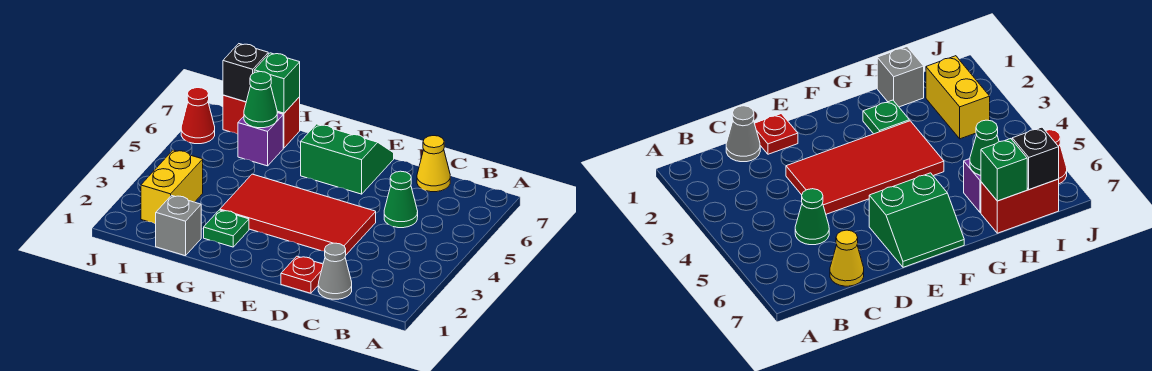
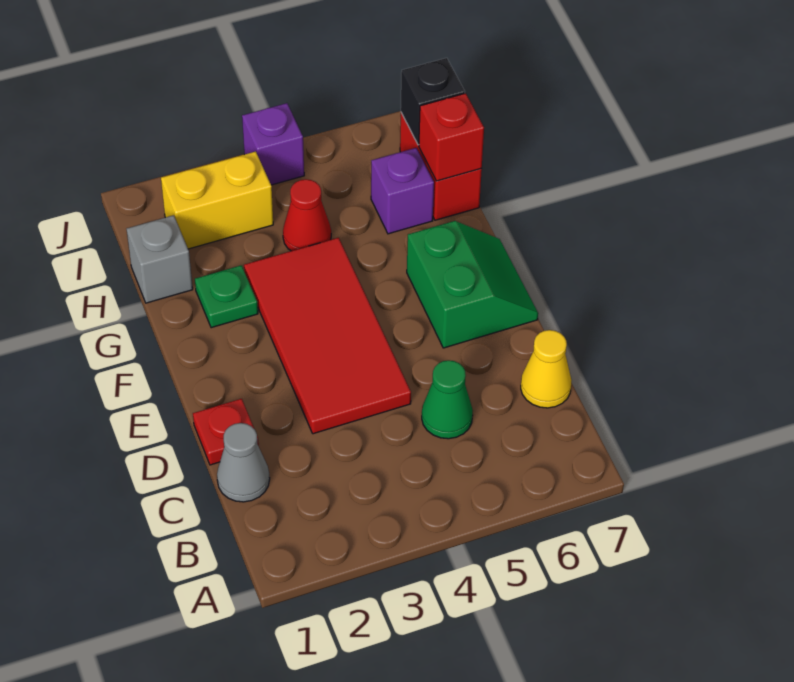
green 1x1 cone [244,72,278,128] -> none
green 1x1 brick [254,53,300,113] -> red 1x1 brick [419,93,484,181]
none -> purple 1x1 brick [242,103,304,185]
red 1x1 cone [181,88,215,144] -> red 1x1 cone moved to [283,179,331,251]

